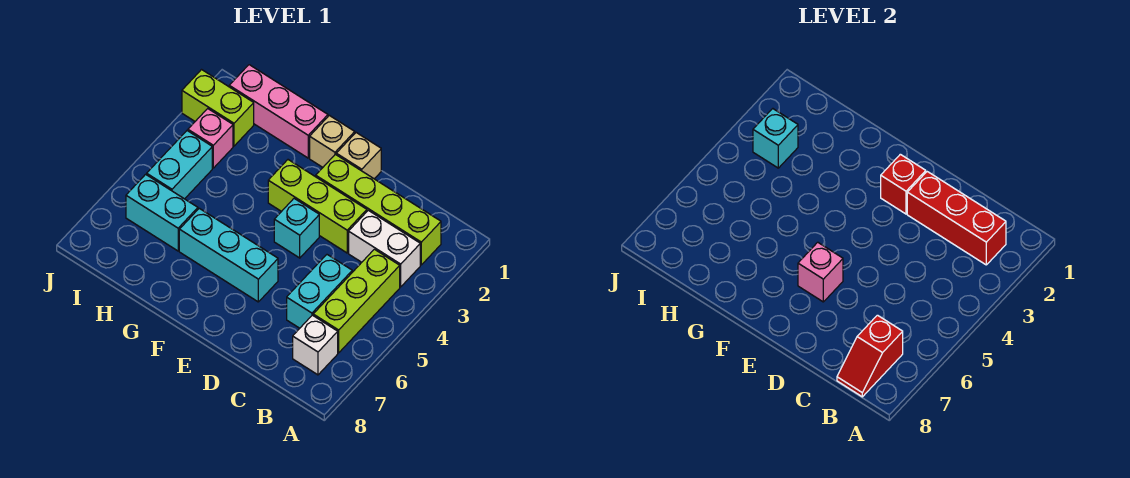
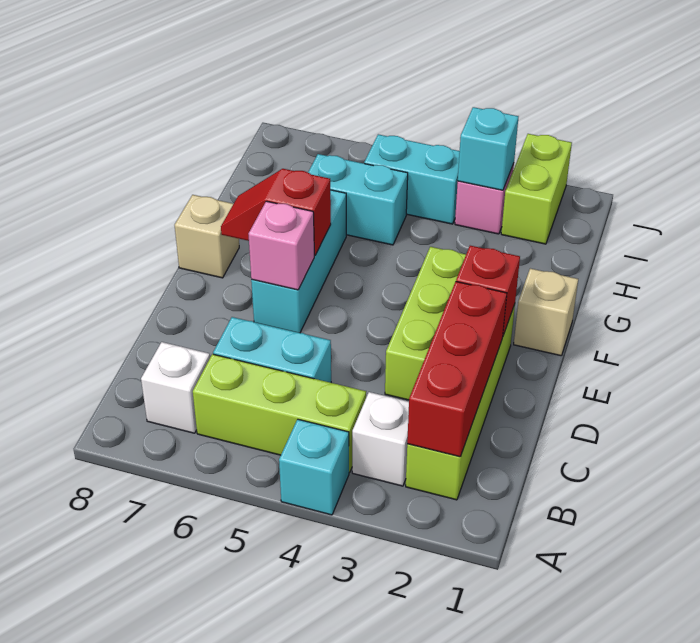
white 1x2 brick [349,210,420,287] -> white 1x1 brick [352,392,409,486]
red 1x2 slope [837,315,903,397] -> red 1x2 slope moved to [221,169,331,256]
tan 1x1 brick [336,133,381,179] -> tan 1x1 brick moved to [175,195,239,278]
cyan 1x1 brick [274,199,319,258] -> cyan 1x1 brick moved to [279,419,349,515]
pink 1x3 brick [229,65,328,158] -> none
cyan 1x2 brick [126,174,198,251] -> cyan 1x2 brick turned to [308,154,408,245]

